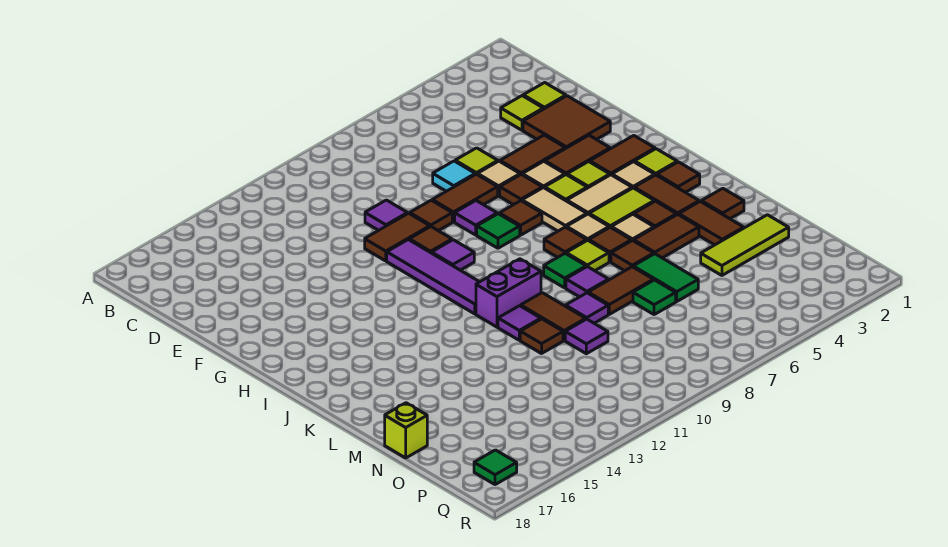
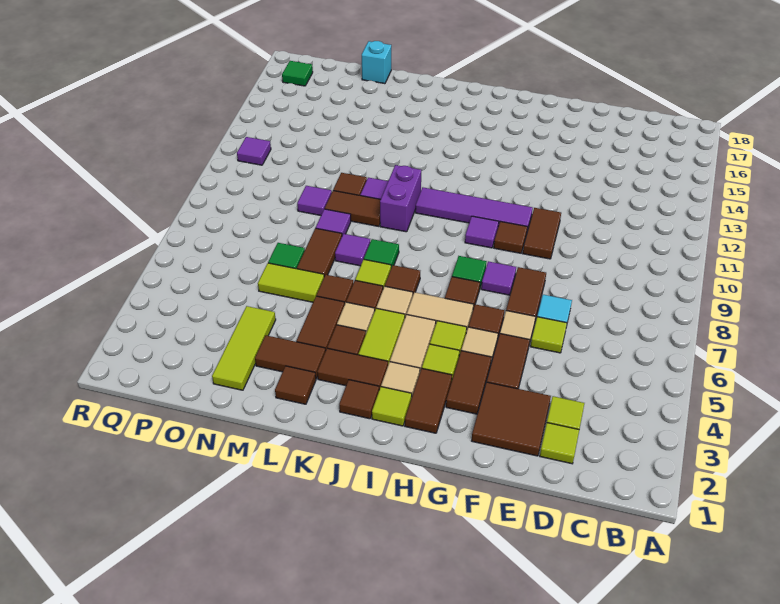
purple 1x1 tile [365,200,408,230] -> purple 1x1 tile moved to [237,137,271,165]
brown 1x1 tile [410,200,452,231] -> none
green 1x2 tile [633,254,698,301] -> lime 1x2 tile [258,263,324,302]
lime 1x1 brick [385,403,427,458] -> cyan 1x1 brick [362,41,391,84]

